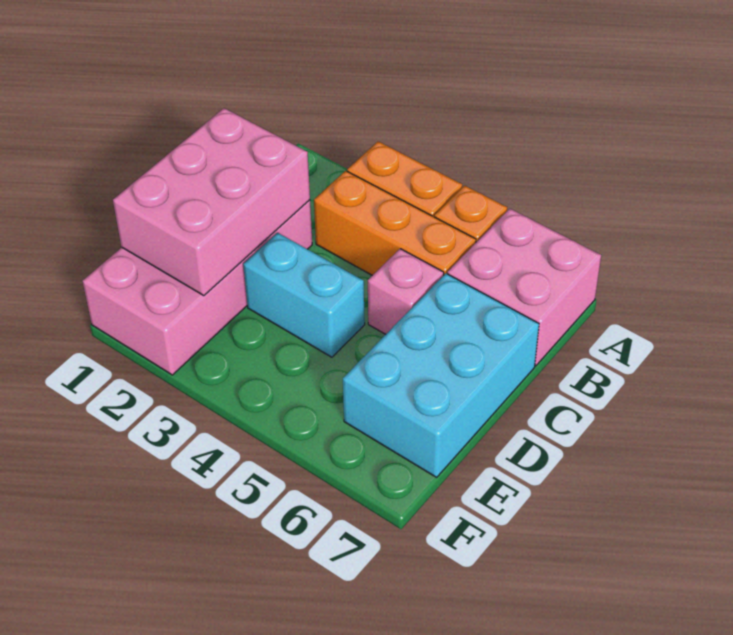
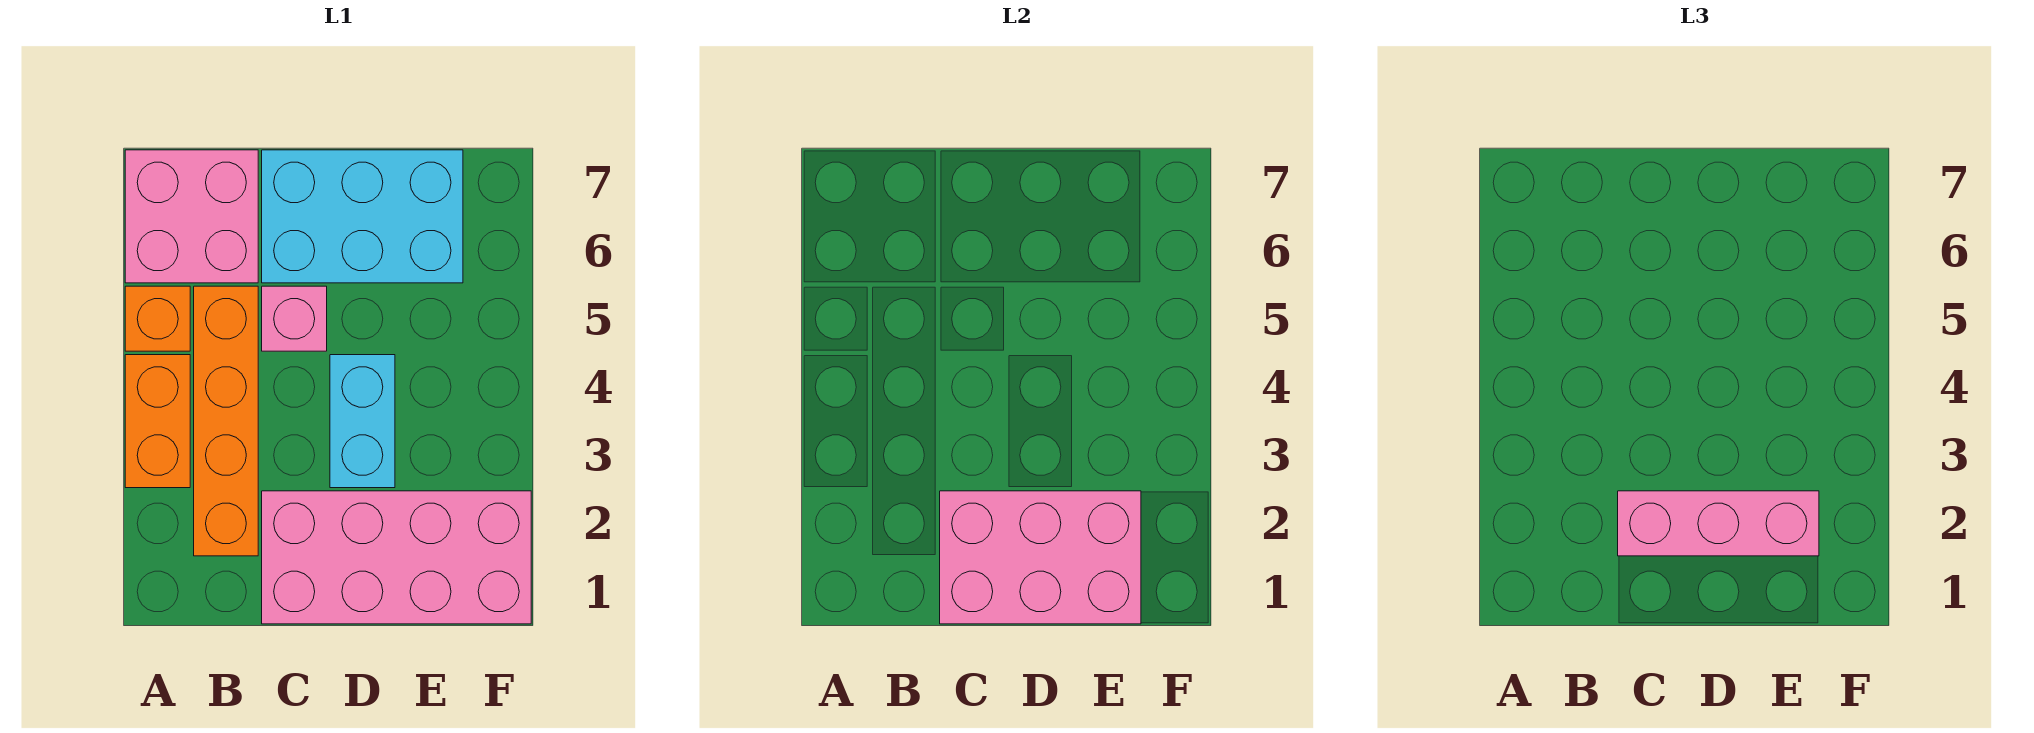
orange 1x3 brick [314,171,476,275] -> orange 1x4 brick [194,286,258,556]
none -> pink 1x3 brick [1618,491,1819,556]

